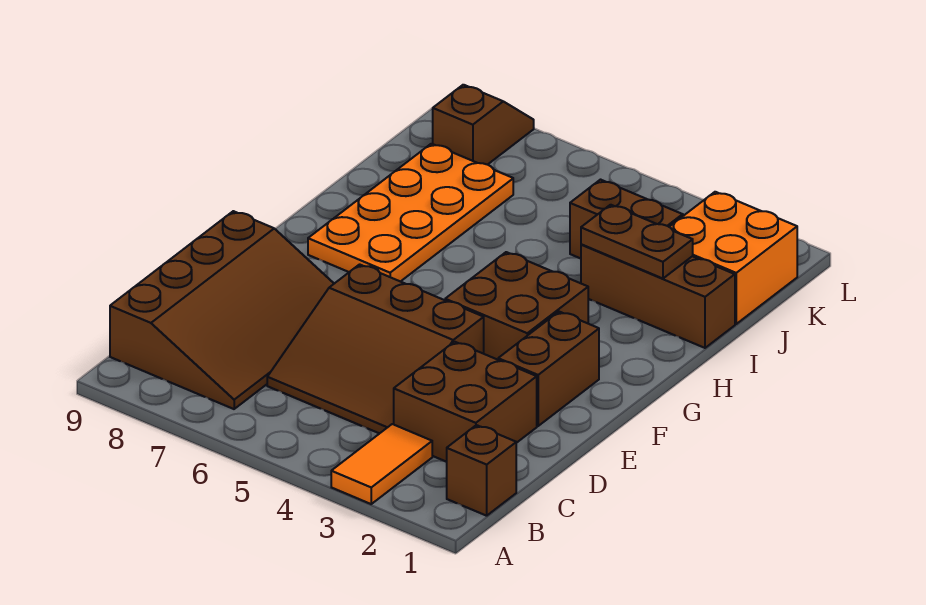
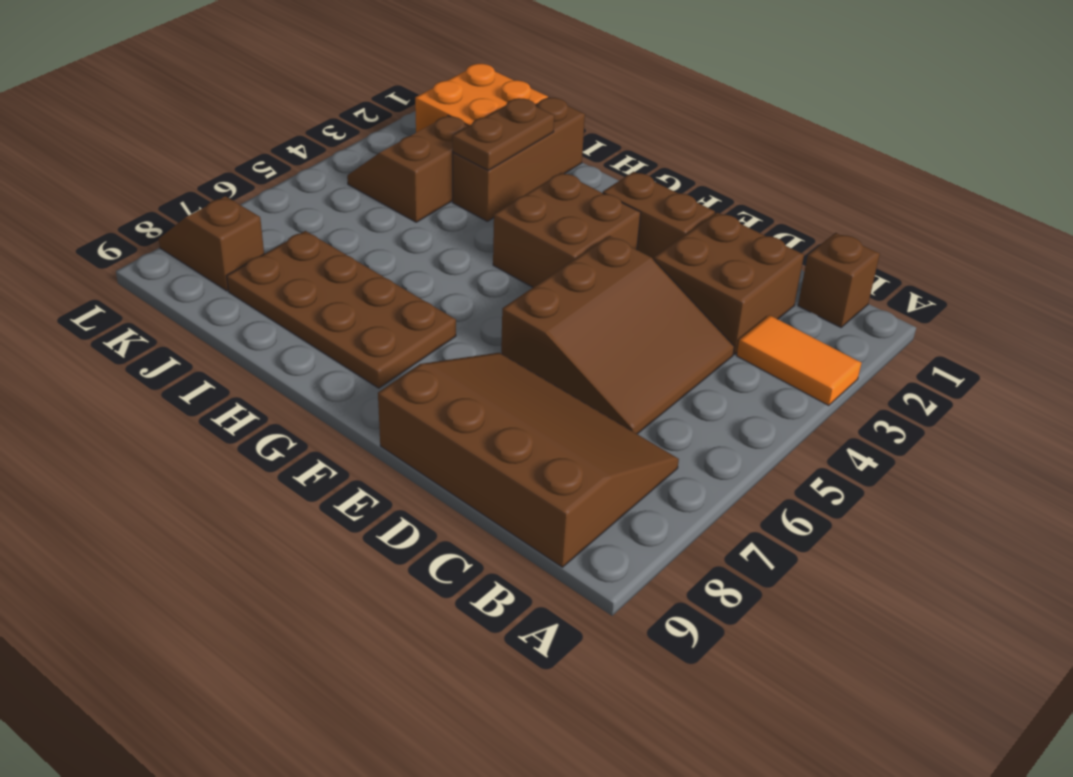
orange 2x4 plate [308,144,513,282] -> brown 2x4 plate [227,231,456,388]

